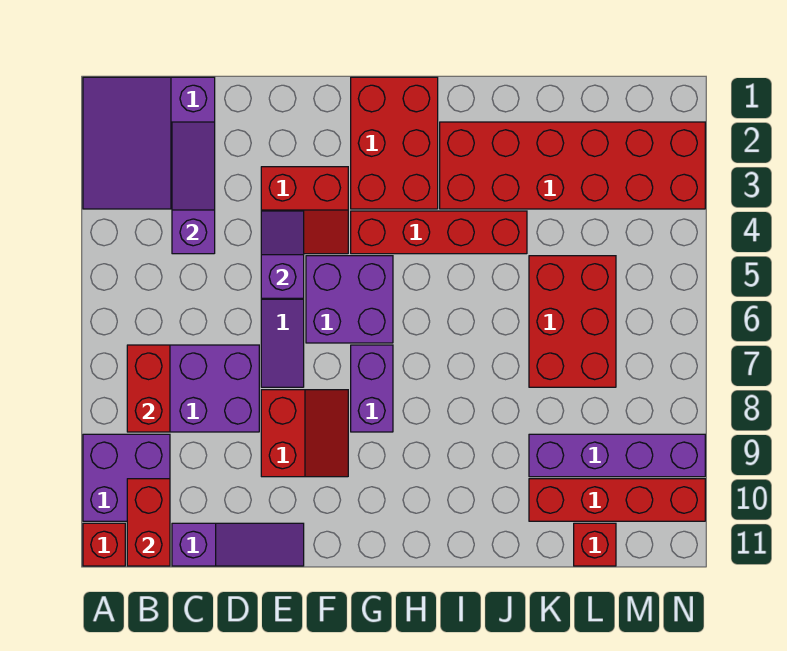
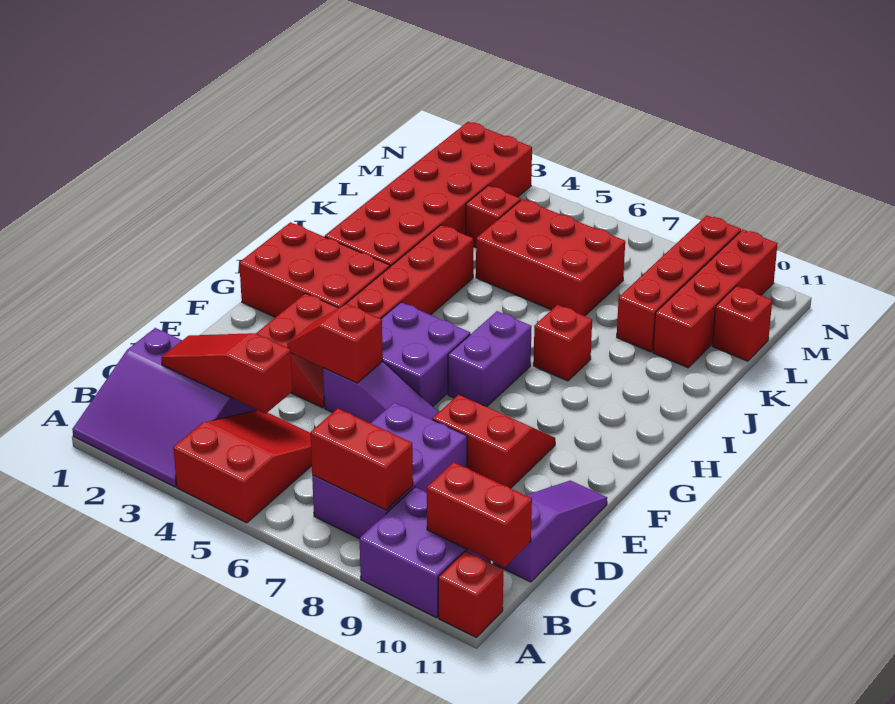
none -> red 2x3 slope [173,410,312,523]
purple 1x3 slope [172,122,215,254] -> red 1x3 slope [161,333,292,414]
purple 1x2 slope [261,211,304,298] -> red 1x2 slope [287,304,383,383]
purple 1x2 brick [351,345,393,432] -> purple 1x2 brick turned to [448,311,532,407]
none -> red 1x1 brick [533,305,592,381]
purple 1x4 brick [529,434,705,477] -> red 1x4 brick [617,215,741,352]
none -> red 1x1 brick [466,185,521,248]

